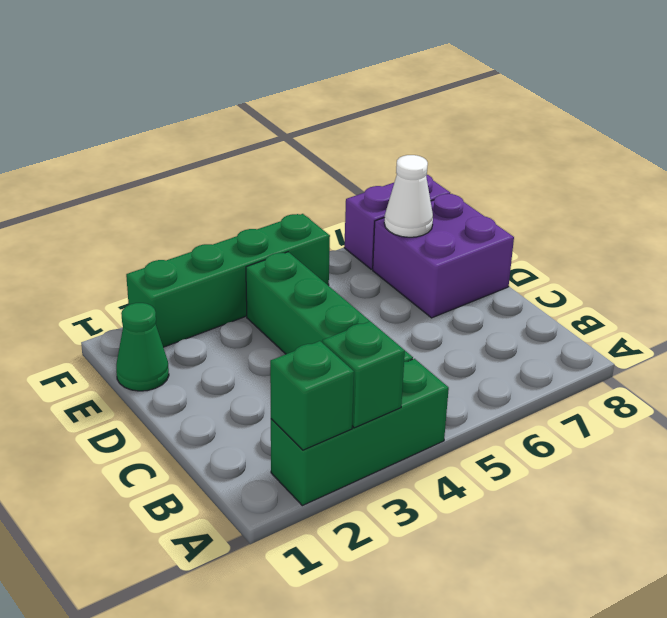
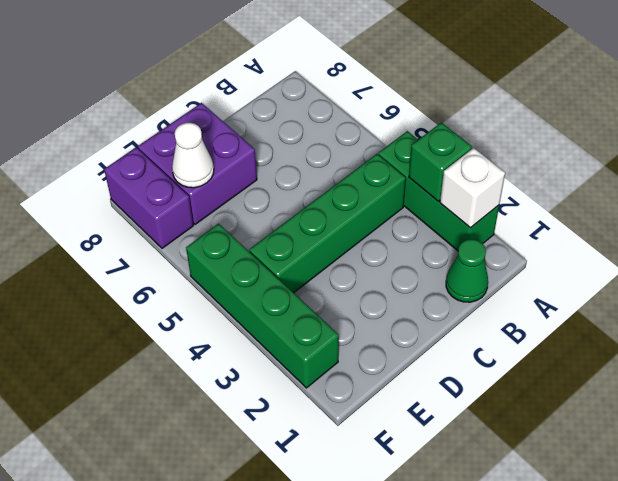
green 1x1 brick [270,341,354,450] -> white 1x1 brick [440,148,505,228]
green 1x1 cone [116,303,169,391] -> green 1x1 cone moved to [446,239,488,302]

